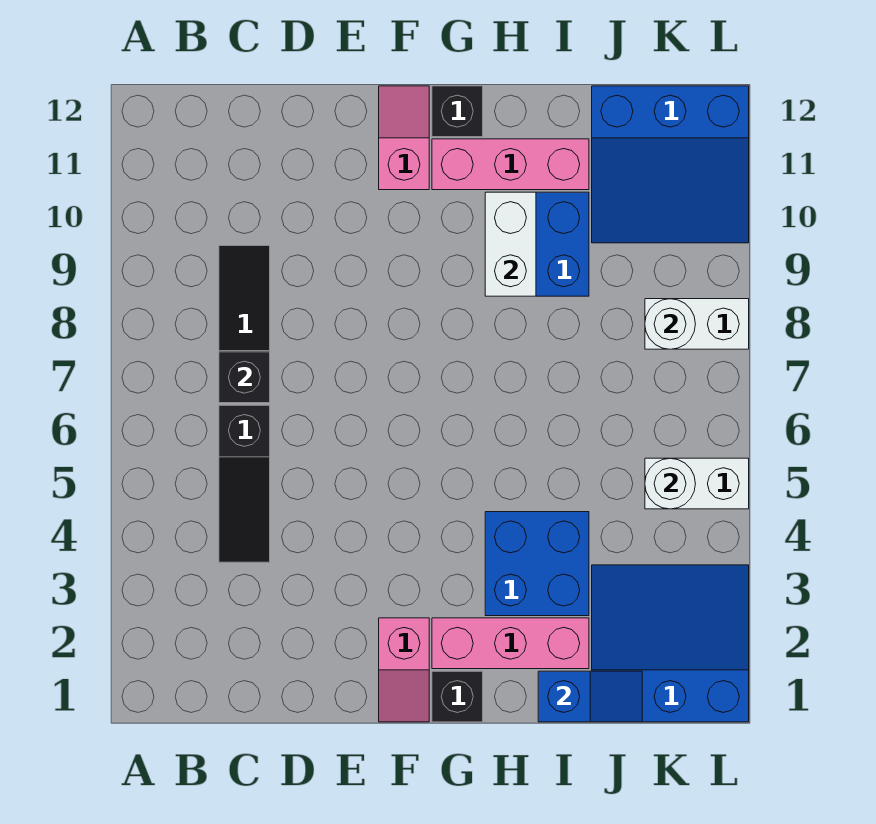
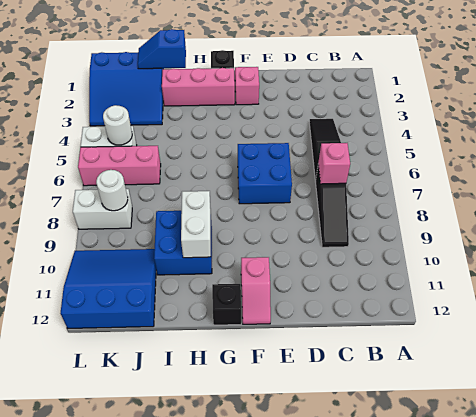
black 1x1 brick [219,352,270,403] -> pink 1x1 brick [318,143,350,184]
pink 1x3 brick [432,139,589,190] -> pink 1x3 brick moved to [78,146,161,186]
blue 2x2 brick [485,512,589,616] -> blue 2x2 brick moved to [238,143,292,204]

